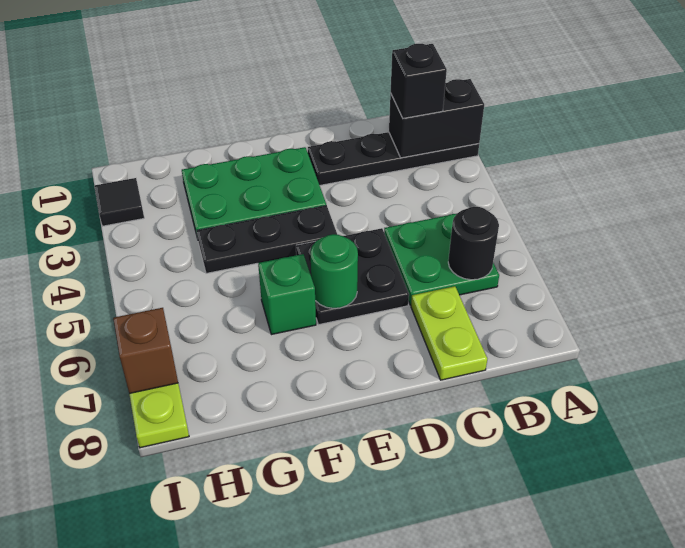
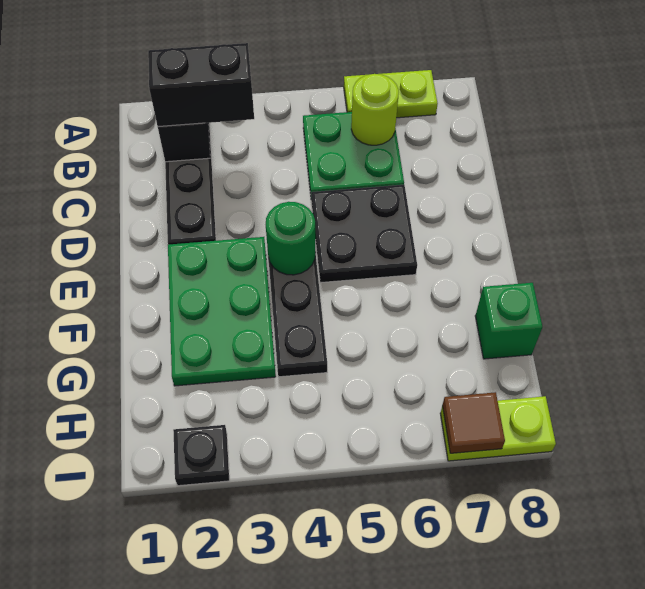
black 1x1 brick [391,44,447,118] -> black 1x2 brick [148,43,254,127]
black 1x1 round brick [448,207,499,280] -> lime 1x1 round brick [351,74,399,145]
lime 1x2 plate [411,286,487,380] -> lime 1x2 plate moved to [344,70,438,118]
green 1x1 round brick [310,234,358,308] -> green 1x1 round brick moved to [266,202,316,275]
green 1x1 brick [258,254,316,335] -> green 1x1 brick moved to [475,283,542,359]
black 1x1 tile [95,178,144,226] -> black 1x1 plate [173,425,229,486]
brown 1x1 brick [113,308,178,394] -> brown 1x1 tile [442,392,505,453]

